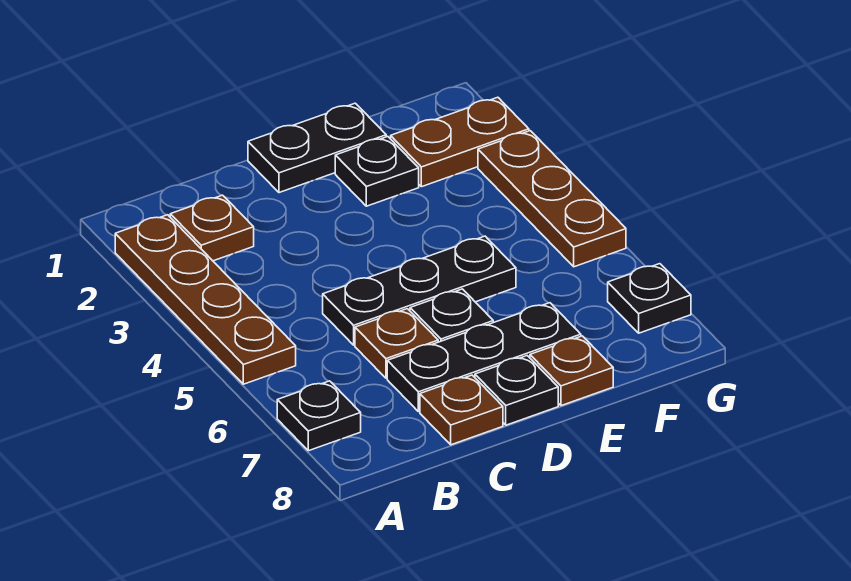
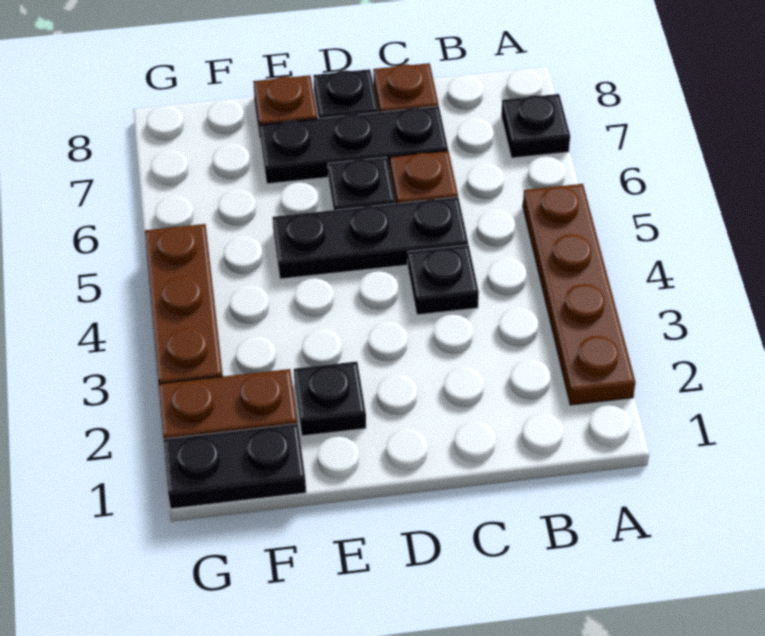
brown 1x1 plate [170,195,254,261] -> none
black 1x2 plate [248,103,386,193] -> black 1x2 plate moved to [163,424,306,509]
black 1x1 plate [608,264,691,333] -> black 1x1 plate moved to [408,245,479,315]

